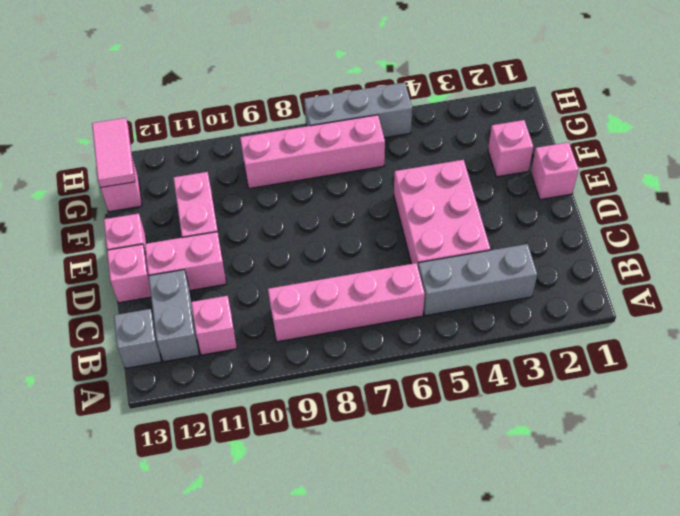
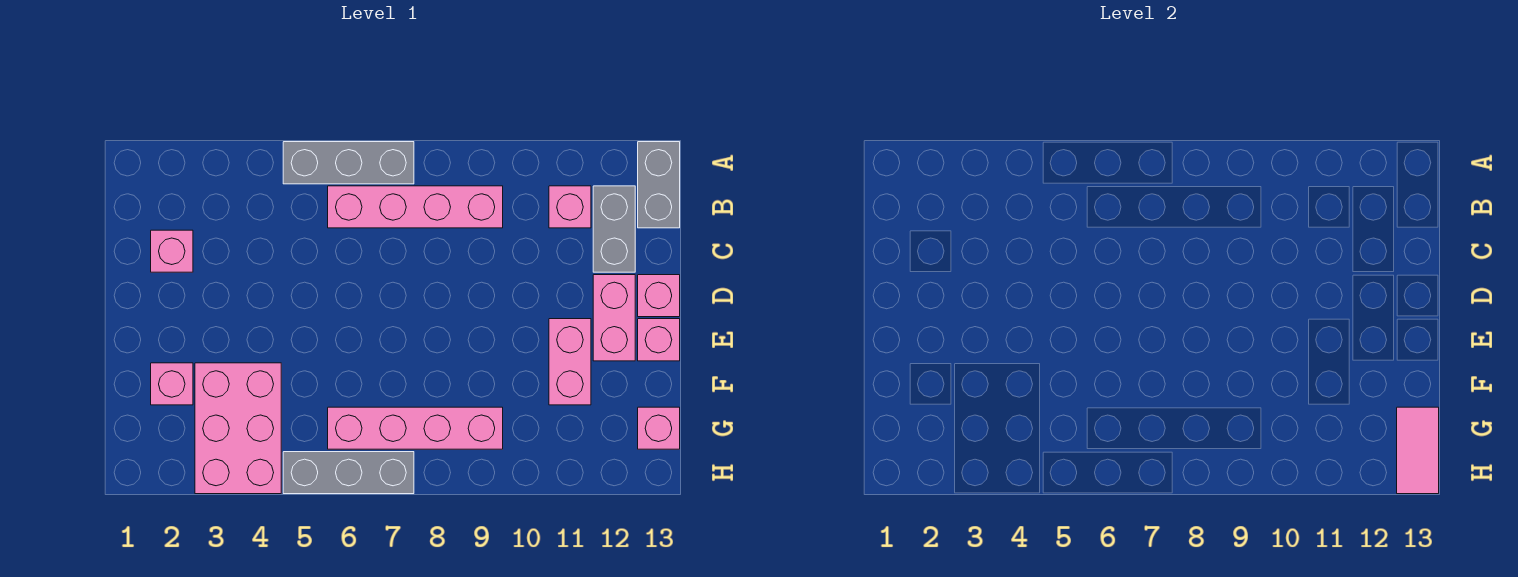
grey 1x3 brick [418,244,537,316] -> grey 1x3 brick moved to [283,142,414,184]
grey 1x1 brick [114,309,161,368] -> grey 1x2 brick [638,142,680,228]
pink 2x3 brick [394,160,490,266] -> pink 2x3 brick moved to [195,363,281,494]
pink 1x2 brick [145,232,226,290] -> pink 1x2 brick turned to [593,275,635,361]
pink 1x1 brick [531,142,579,200] -> pink 1x1 brick moved to [151,230,193,272]

